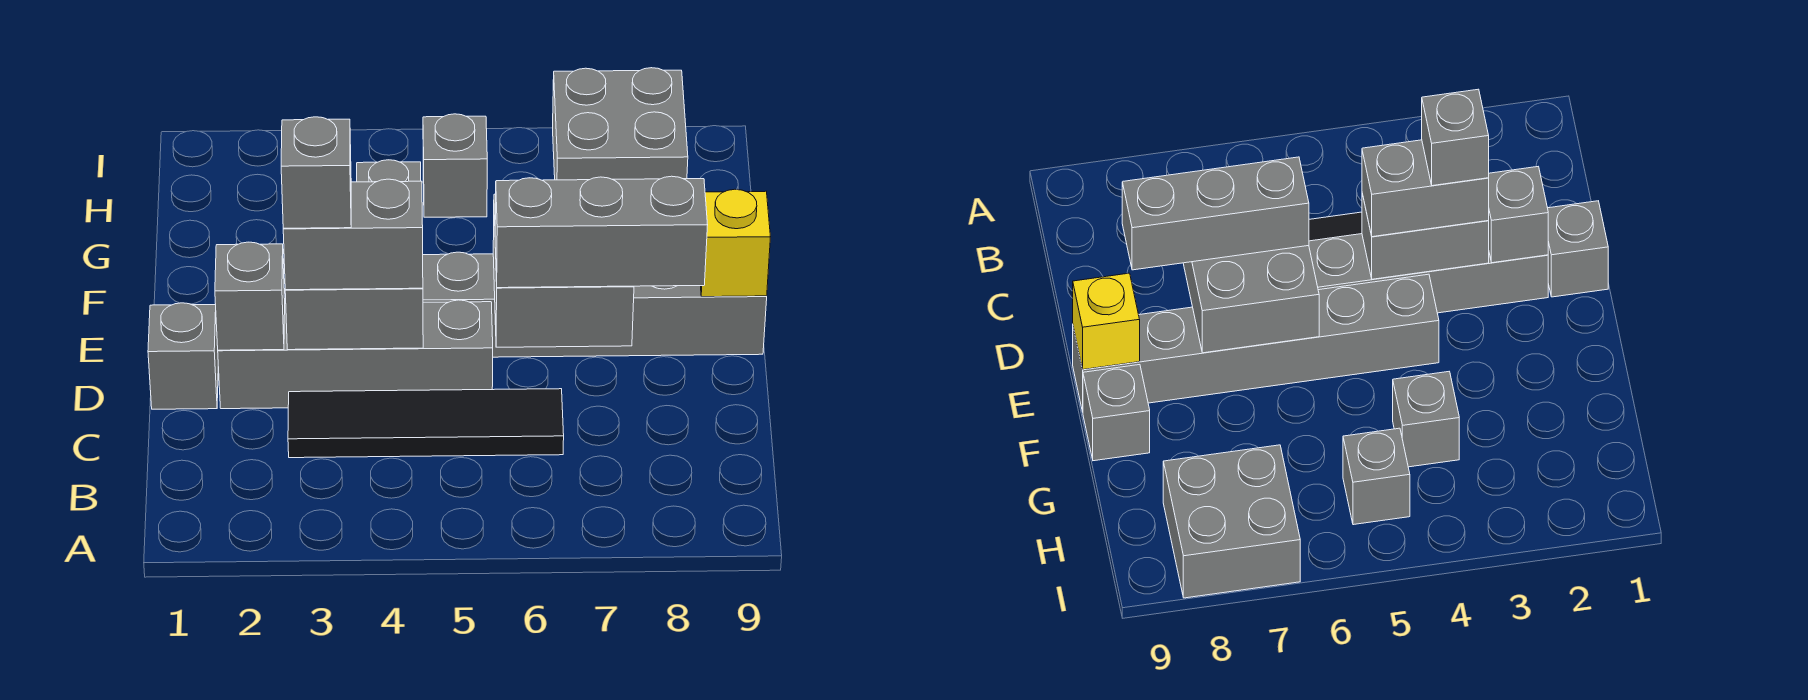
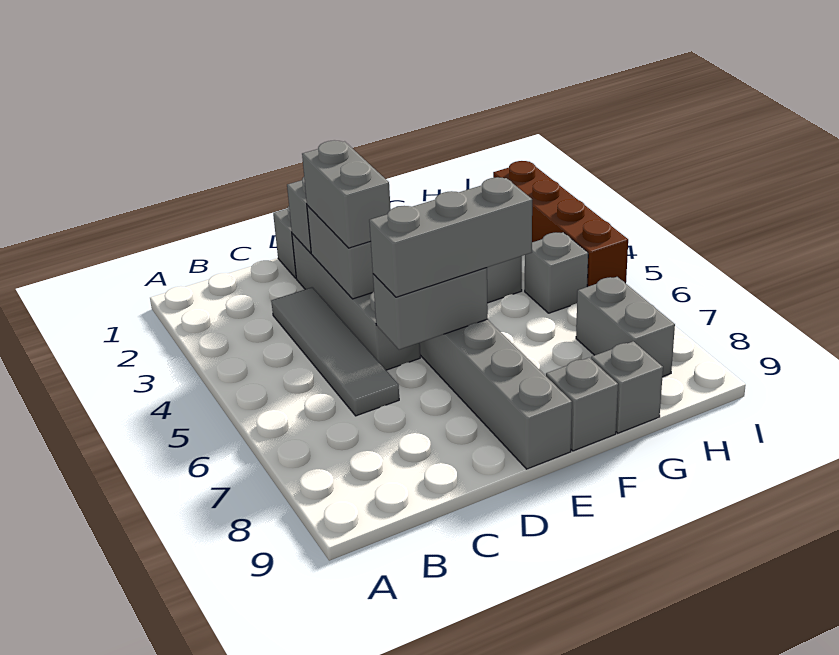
black 1x4 tile [288,389,564,458] -> grey 1x4 tile [271,287,399,416]
grey 1x1 brick [281,117,351,228] -> grey 1x1 brick moved to [591,341,663,433]
grey 2x2 brick [493,194,634,347] -> grey 1x2 brick [373,268,488,350]
grey 1x3 brick [495,176,708,288] -> grey 1x3 brick turned to [369,177,532,297]
yellow 1x1 brick [701,189,771,297] -> none
grey 2x2 brick [553,68,688,180] -> grey 1x2 brick [576,277,675,377]
none -> brown 1x4 brick [493,161,628,287]

